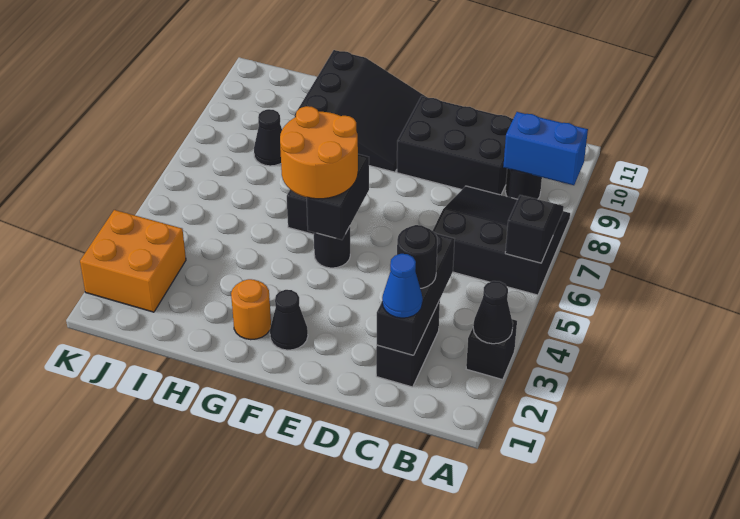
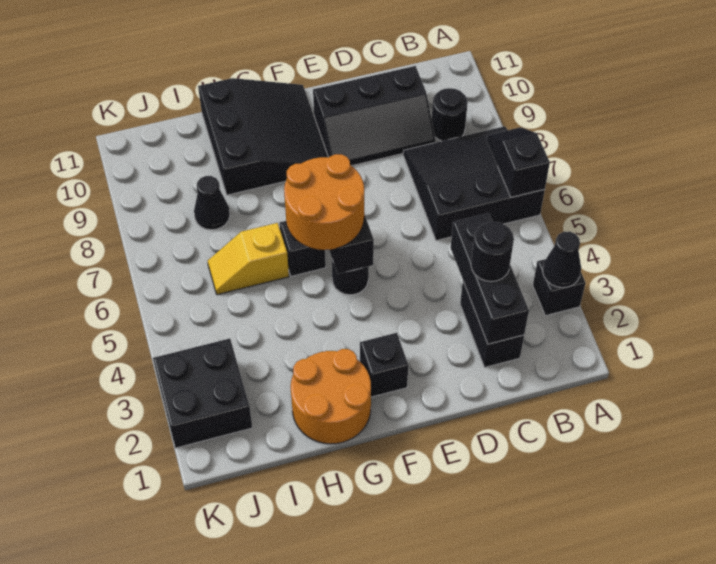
blue 1x2 brick [503,112,588,185] -> none
blue 1x1 cone [382,254,423,318] -> none
black 2x3 brick [397,96,513,195] -> black 2x3 slope [313,66,436,166]
black 1x1 cone [270,290,308,350] -> black 1x1 brick [360,333,408,397]
orange 1x1 round brick [231,279,271,340] -> orange 2x2 round brick [291,349,371,444]
none -> yellow 1x2 slope [208,223,289,295]
orange 2x2 brick [80,210,186,312] -> black 2x2 brick [153,339,252,448]

